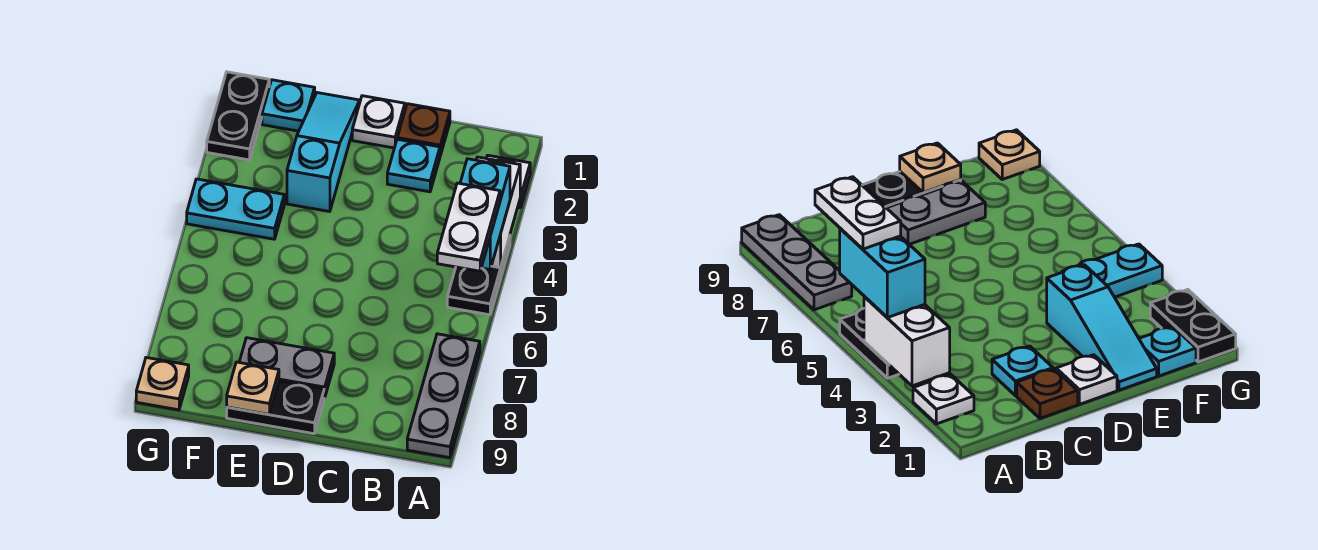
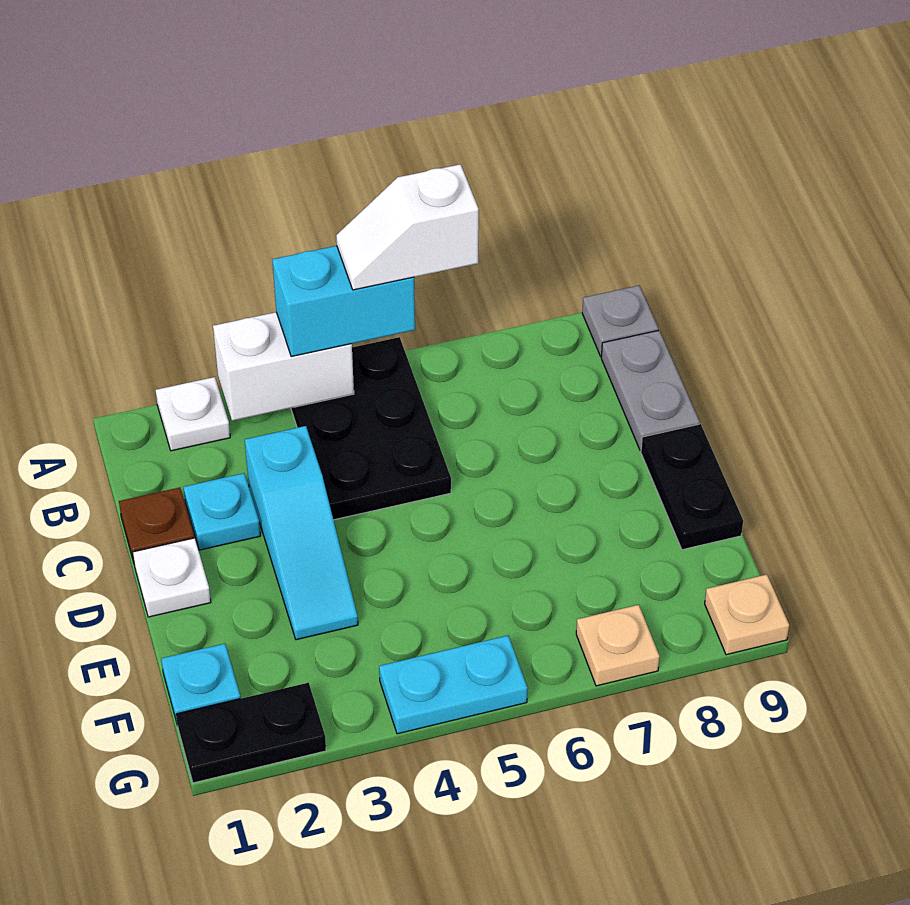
black 1x2 plate [447,236,510,315] -> black 2x3 plate [291,337,451,520]
white 1x2 plate [437,183,500,271] -> white 1x2 slope [336,164,479,290]
grey 1x3 plate [407,334,480,458] -> grey 1x1 plate [582,285,658,356]
grey 1x2 plate [239,338,334,398] -> grey 1x2 plate moved to [601,330,700,450]
cyan 1x3 slope [287,93,360,212] -> cyan 1x3 slope turned to [245,426,358,640]
tan 1x1 plate [227,362,279,414] -> tan 1x1 plate moved to [576,605,660,686]
cyan 1x2 plate [187,179,284,239] -> cyan 1x2 plate turned to [379,636,528,734]

